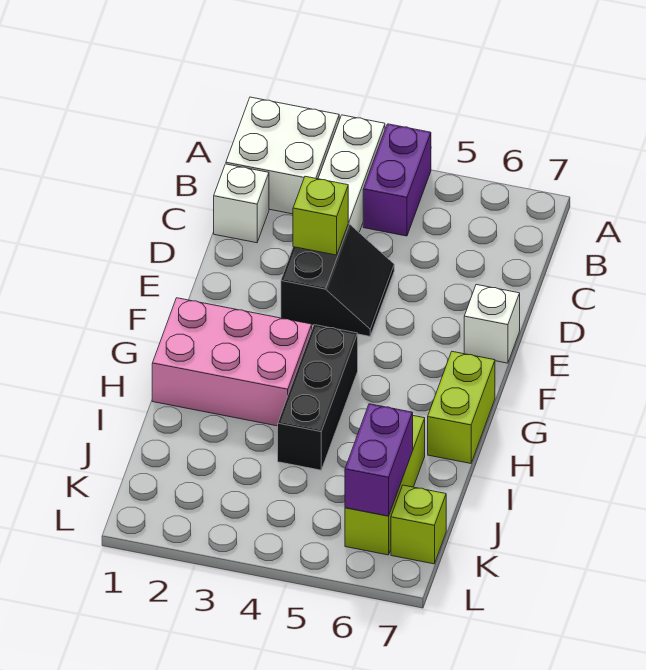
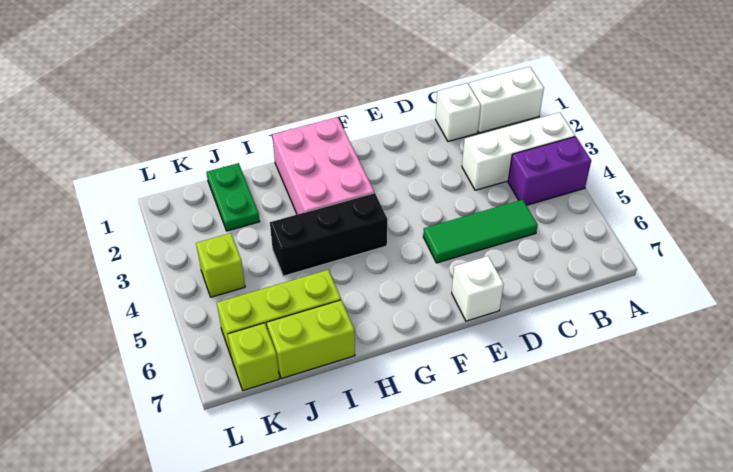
white 2x2 brick [226,97,339,214] -> white 1x2 brick [469,67,544,133]
none -> green 1x3 tile [423,200,538,263]
black 2x2 slope [281,224,394,336] -> none
lime 1x1 brick [293,176,348,255] -> lime 1x1 brick moved to [196,233,245,297]
lime 1x2 brick [428,352,495,464] -> lime 1x2 brick moved to [267,300,355,379]
none -> green 1x2 plate [206,163,260,231]
purple 1x2 brick [345,404,413,516] -> none

